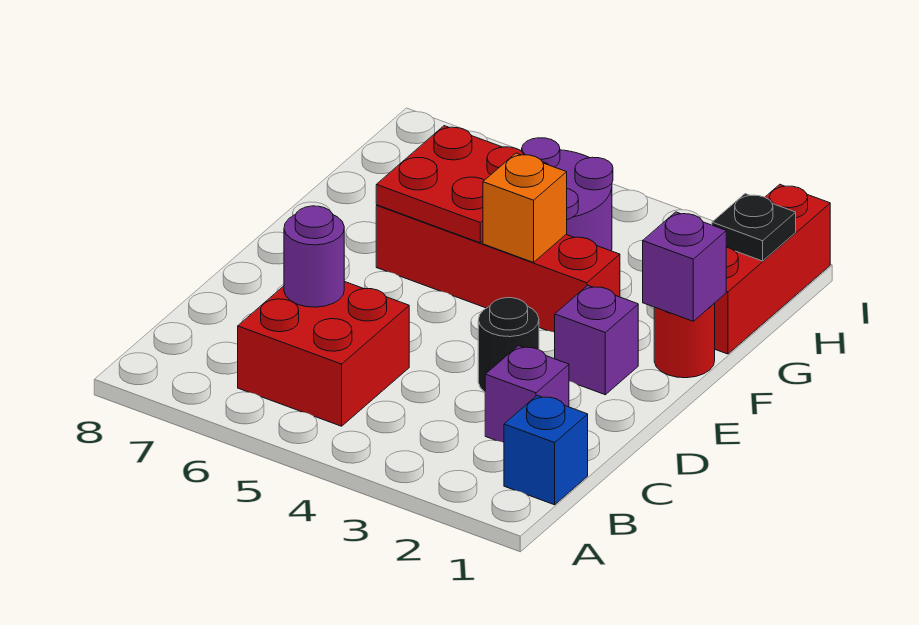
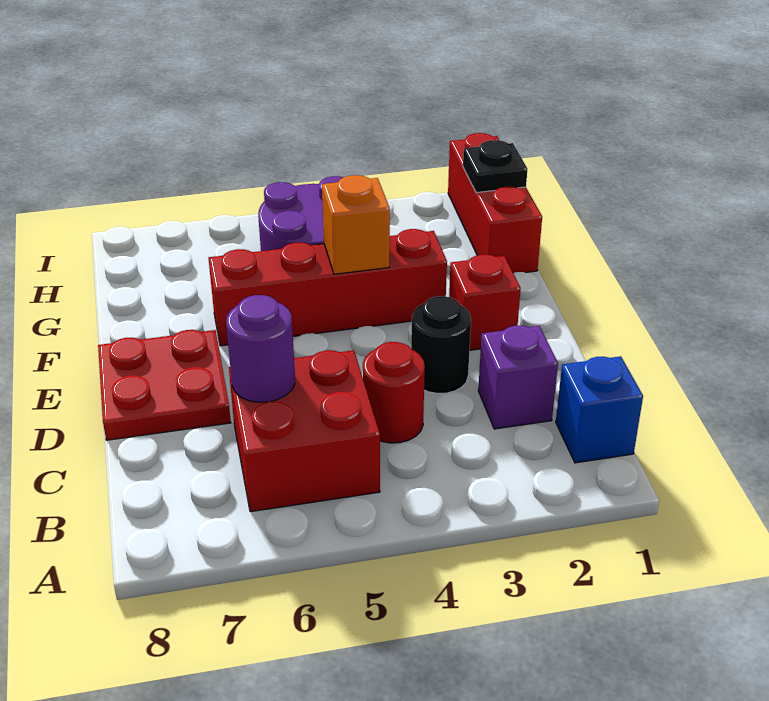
purple 1x1 brick [555,285,638,395] -> red 1x1 brick [449,254,521,350]
red 1x1 round brick [654,303,715,378] -> red 1x1 round brick moved to [363,342,425,443]
purple 1x1 brick [643,212,726,321] -> none
red 2x2 plate [376,126,548,243] -> red 2x2 plate moved to [98,330,231,440]

